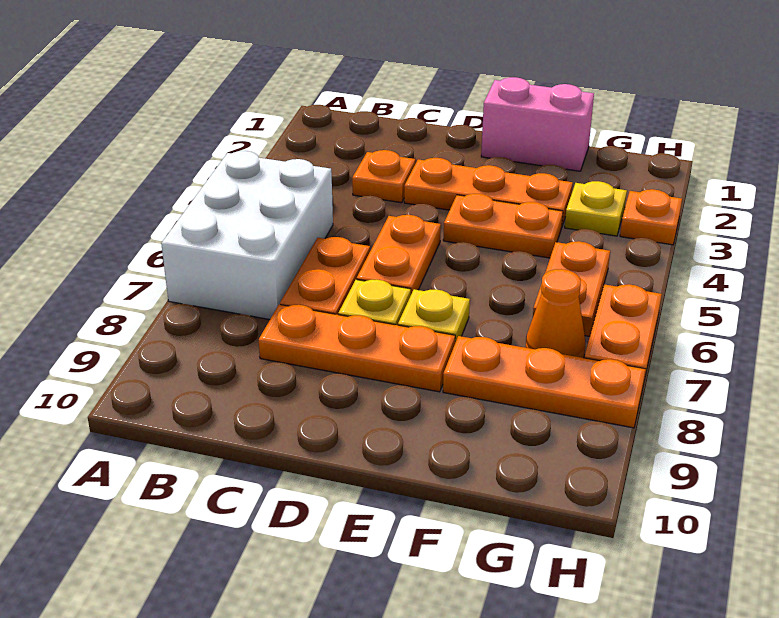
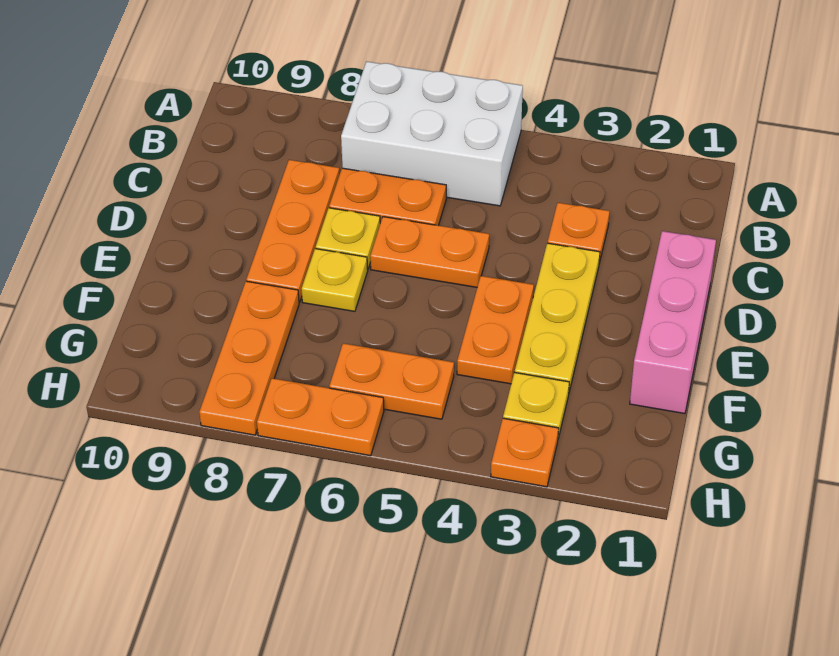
orange 1x3 plate [404,158,573,226] -> yellow 1x3 plate [515,243,600,392]
pink 1x2 brick [481,77,594,171] -> pink 1x3 brick [630,231,716,414]
orange 1x1 cone [526,269,585,358] -> none

